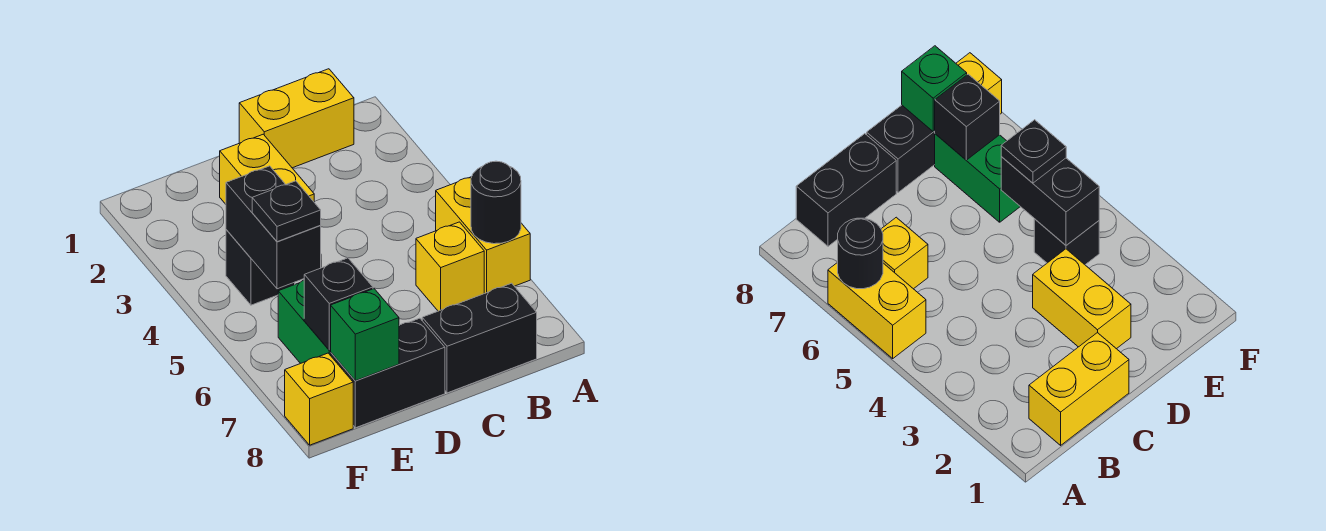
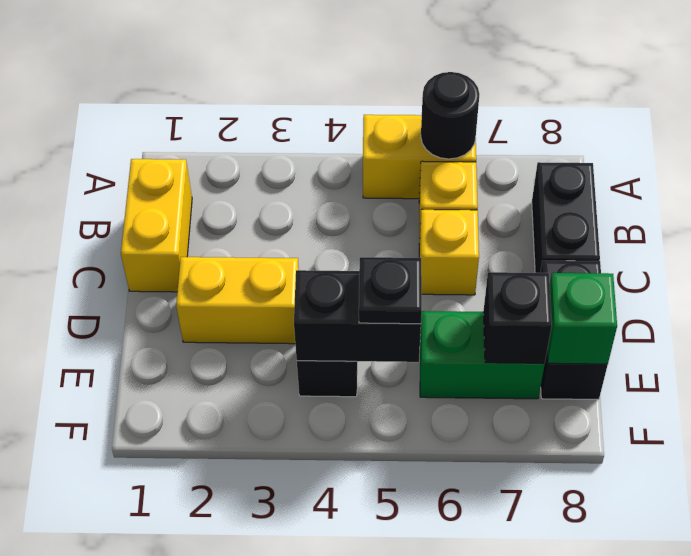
yellow 1x1 brick [285,353,353,445] -> yellow 1x1 brick moved to [419,209,479,295]

